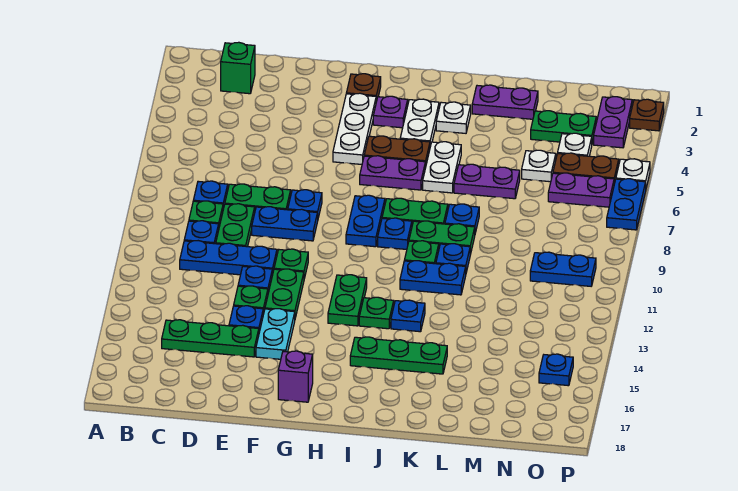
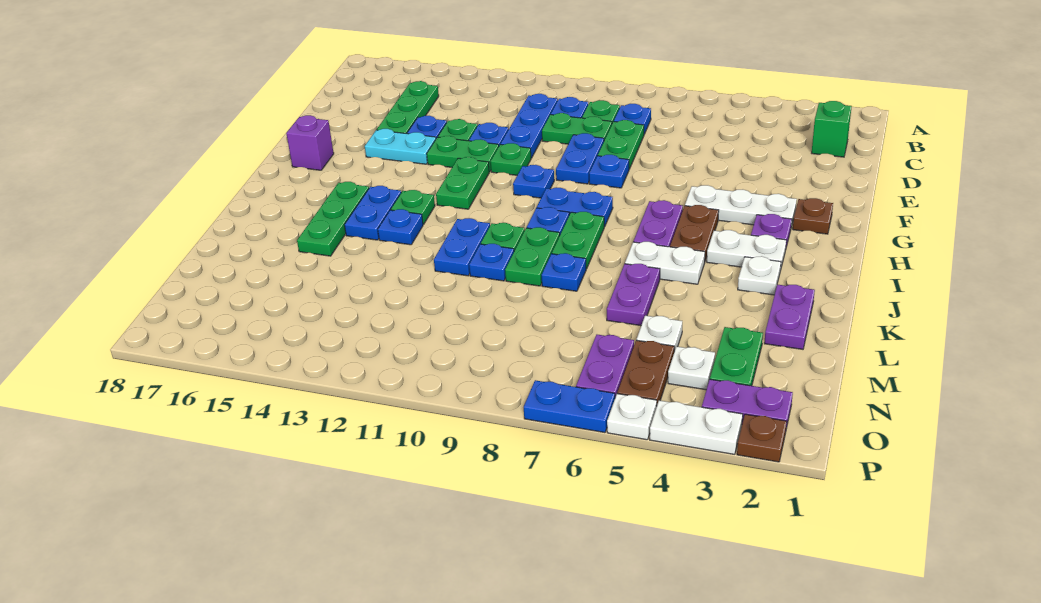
green 1x2 plate [328,275,367,326] -> green 1x2 plate turned to [436,157,489,209]
blue 1x2 plate [530,252,596,286] -> blue 1x2 plate moved to [345,186,401,240]
blue 1x1 plate [539,354,573,386] -> blue 1x1 plate moved to [513,165,554,198]
none -> white 1x2 plate [650,400,743,454]

